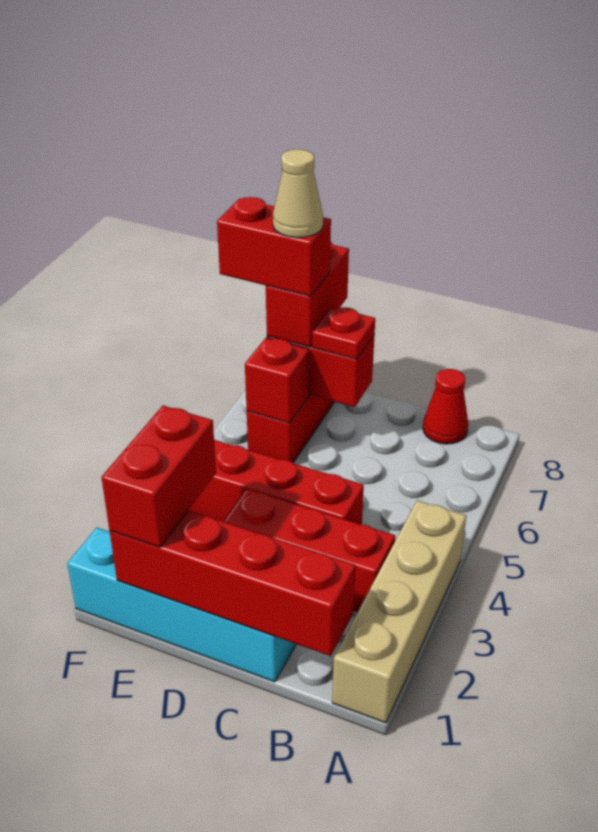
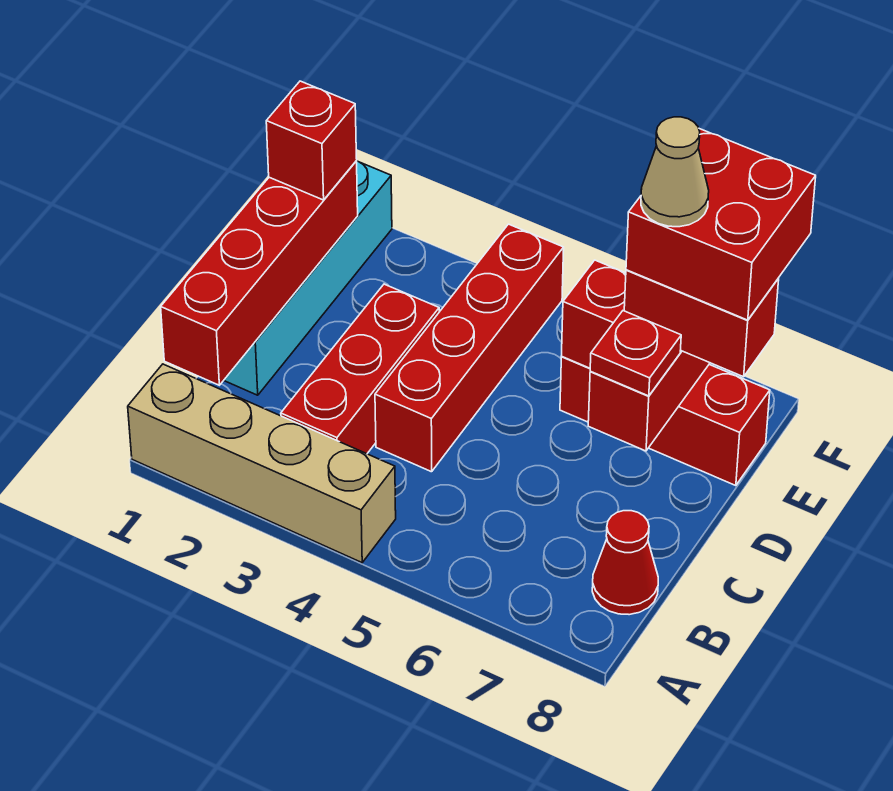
red 1x2 brick [101,406,216,547] -> red 1x1 brick [266,81,357,200]
red 1x2 brick [217,197,331,296] -> red 2x2 brick [626,129,816,320]

